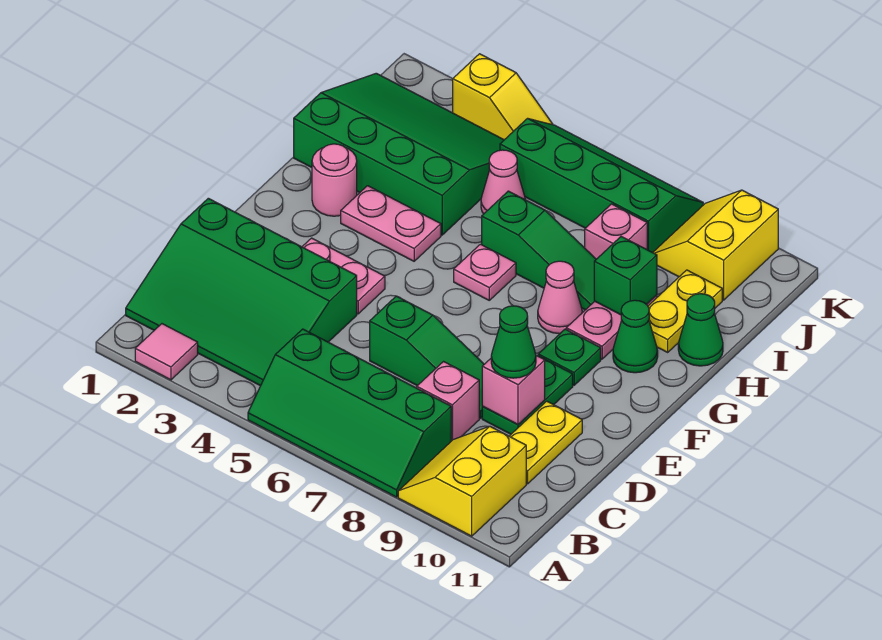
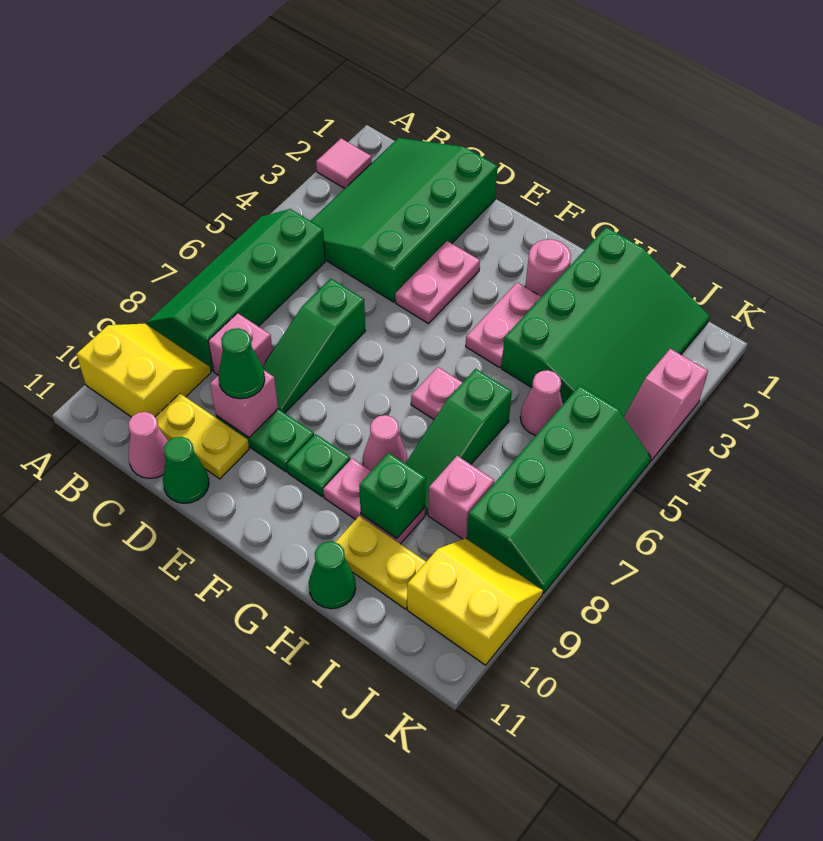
none -> pink 1x1 cone [128,412,168,479]
green 1x1 cone [613,300,658,373] -> green 1x1 cone moved to [163,437,209,503]
yellow 1x2 slope [453,54,553,140] -> pink 1x2 slope [624,349,708,461]

